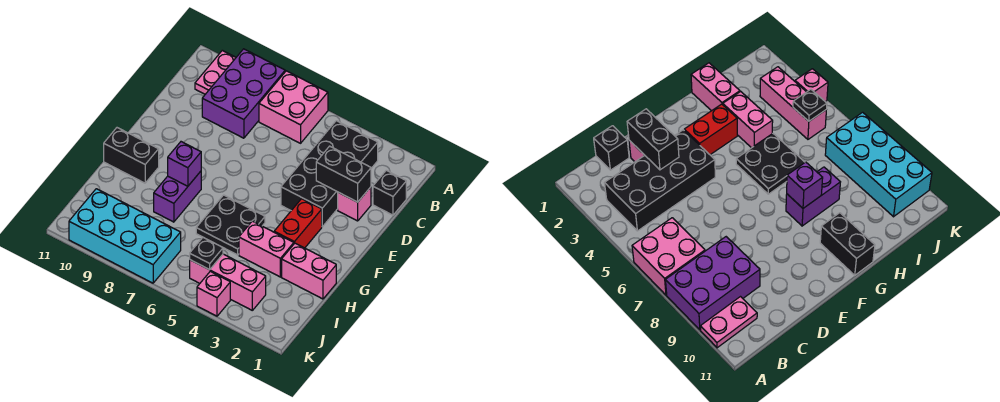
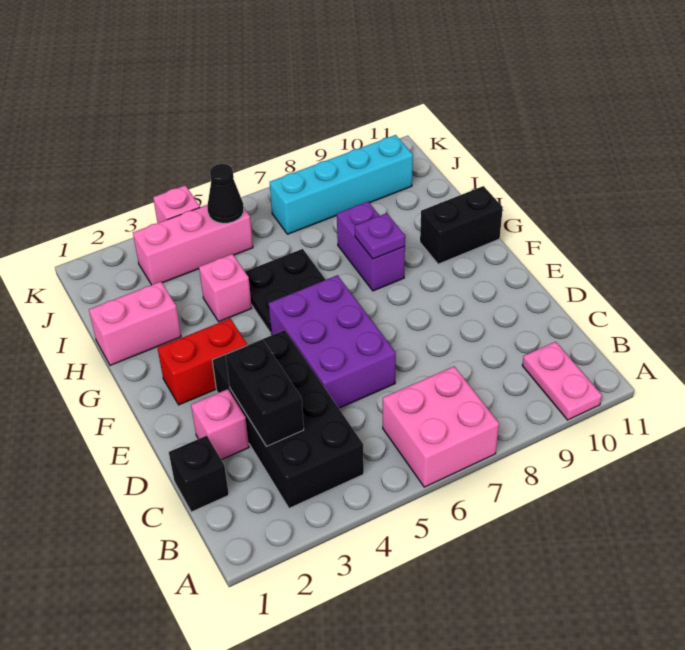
purple 2x3 brick [202,49,285,138] -> purple 2x3 brick moved to [269,275,396,408]
black 1x2 brick [316,146,371,202] -> black 1x2 brick turned to [226,340,304,446]
red 1x2 brick [274,199,322,248] -> red 1x2 brick turned to [158,319,247,405]
purple 1x1 brick [168,142,201,186] -> purple 1x1 plate [355,213,405,259]
pink 1x2 brick [239,221,294,277] -> pink 1x1 brick [199,254,252,322]
black 1x1 plate [190,238,223,270] -> black 1x1 cone [207,164,244,223]
cyan 2x4 brick [69,189,181,283] -> cyan 1x4 brick [270,135,413,234]

